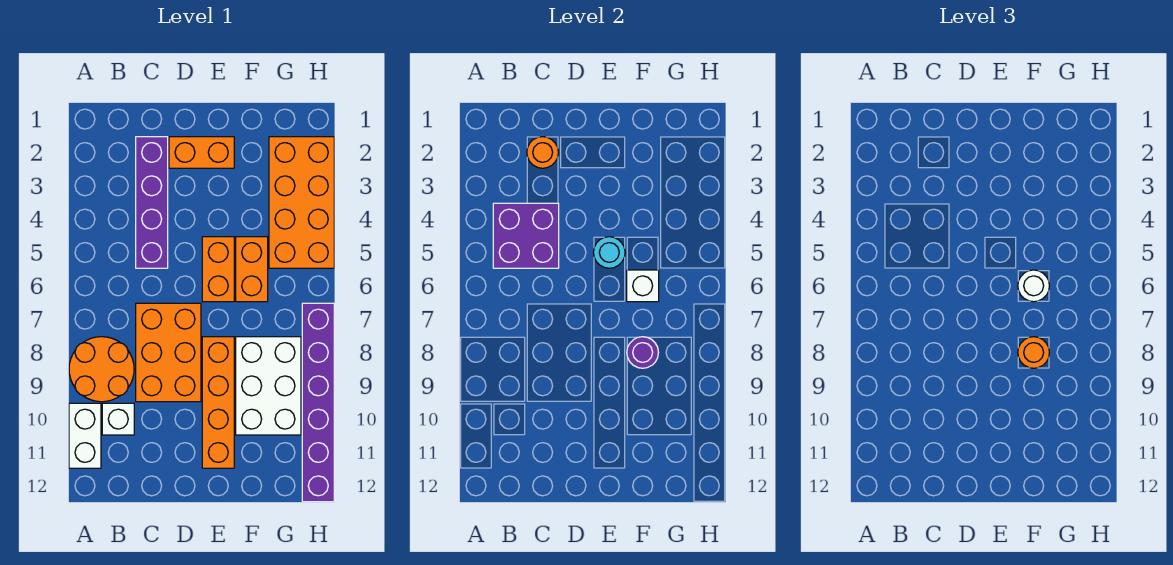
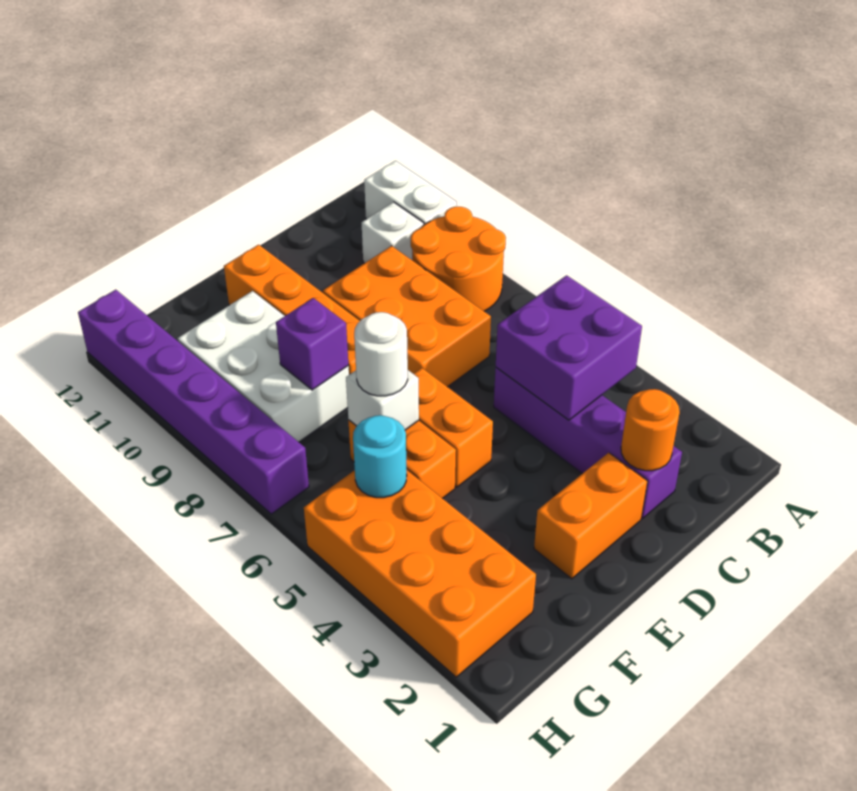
cyan 1x1 round brick [593,237,625,268] -> cyan 1x1 round brick moved to [353,415,407,498]
purple 1x1 round brick [627,337,658,368] -> purple 1x1 brick [276,298,348,390]
orange 1x1 round brick [1018,337,1049,368] -> none

